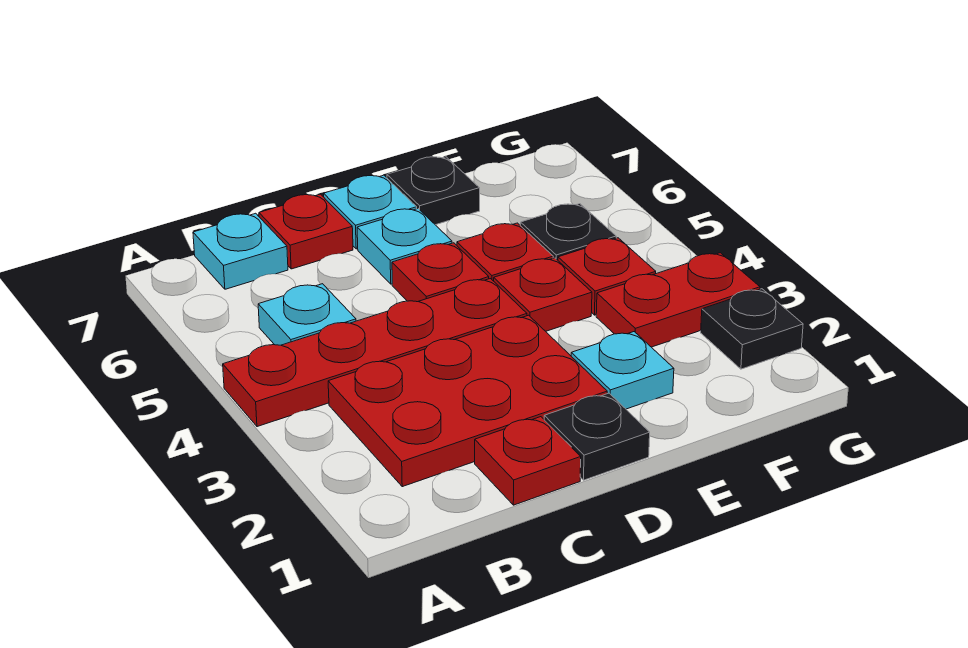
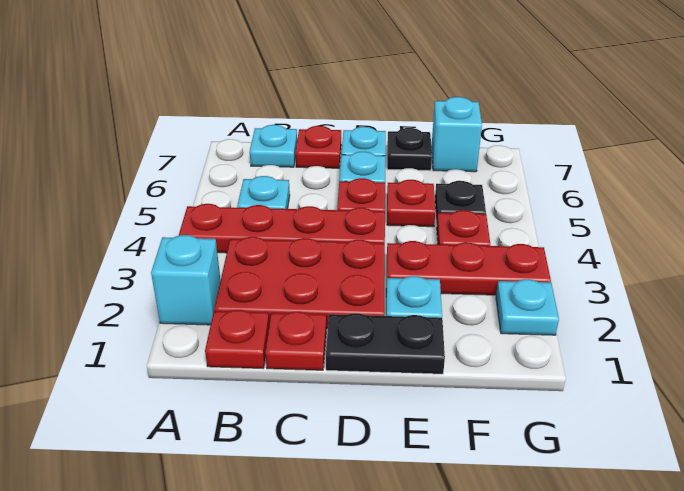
none -> cyan 1x1 brick [151,235,221,325]
black 1x1 plate [544,393,650,480] -> black 1x2 plate [326,313,445,374]
red 1x1 plate [494,258,592,331] -> red 1x1 plate moved to [205,310,269,368]
red 1x2 plate [596,253,760,347] -> red 1x3 plate [386,241,551,295]
none -> cyan 1x1 brick [431,97,482,172]
black 1x1 plate [701,289,803,369] -> cyan 1x1 plate [496,279,559,335]

